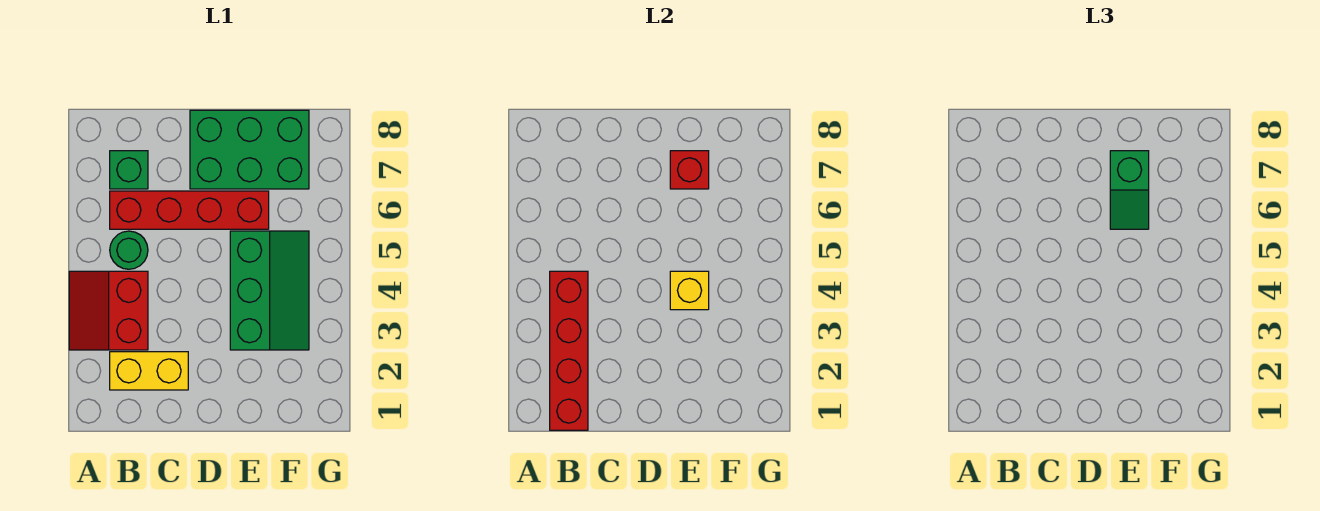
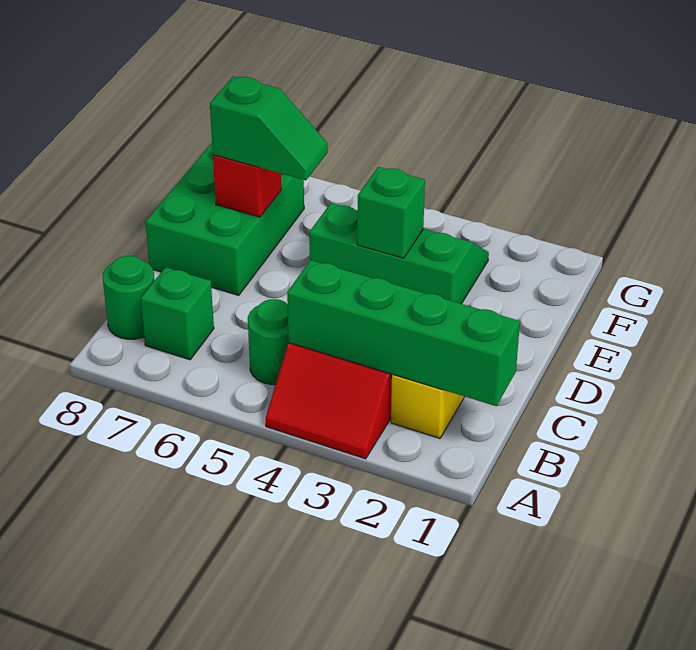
red 1x4 brick [550,271,588,430] -> green 1x4 brick [287,260,520,406]
red 1x4 brick [110,191,269,229] -> none
none -> green 1x1 round brick [103,256,155,339]
yellow 1x1 brick [670,271,709,310] -> green 1x1 brick [357,167,425,258]

